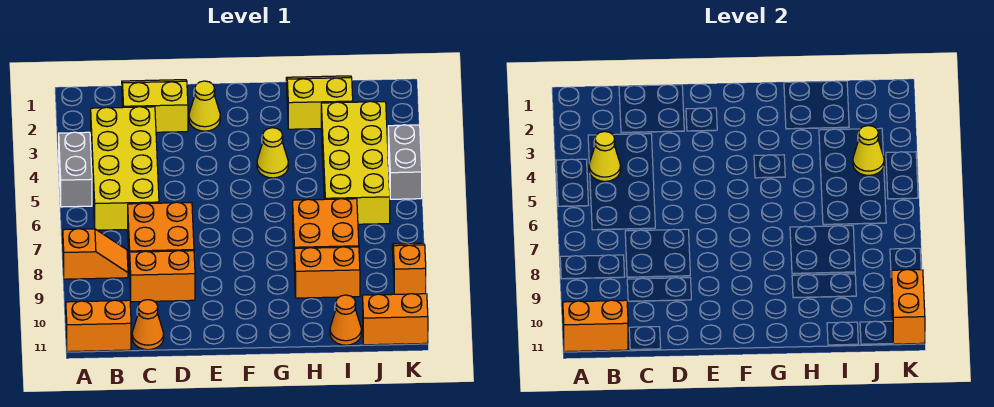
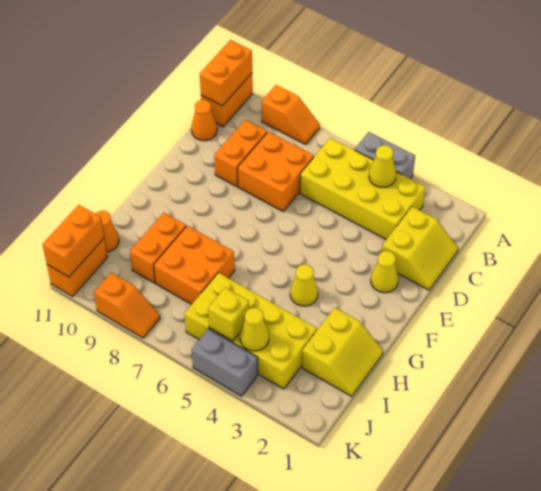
orange 1x2 slope [63,229,128,279] -> orange 1x2 slope turned to [261,85,320,144]
none -> yellow 1x1 brick [208,288,249,341]
orange 1x2 brick [891,269,925,344] -> orange 1x2 brick turned to [42,205,104,277]

